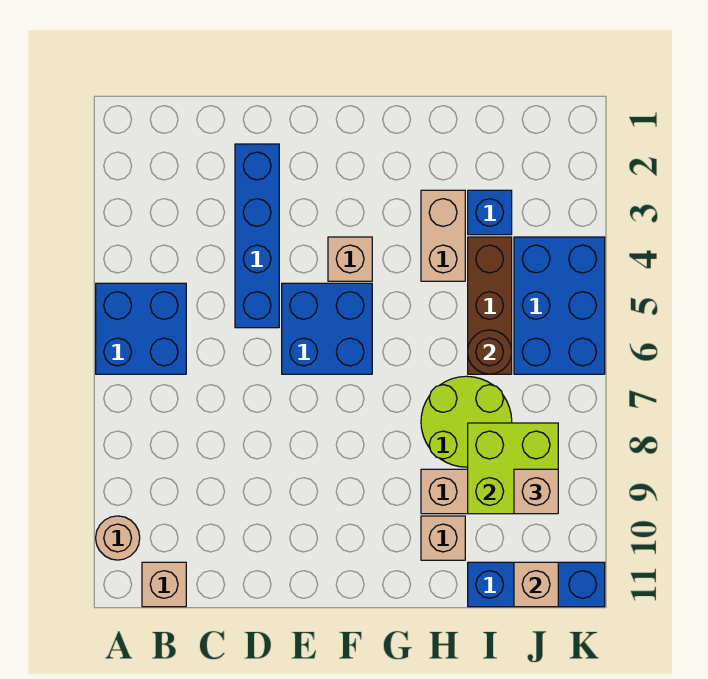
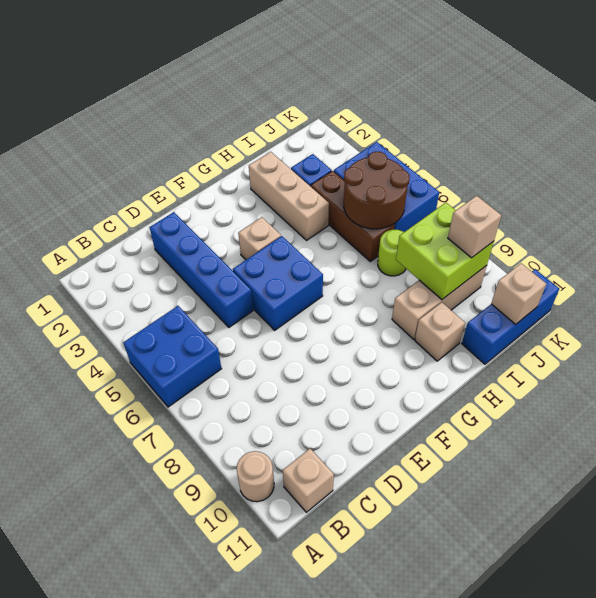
tan 1x2 brick [421,190,465,281] -> tan 1x3 brick [249,152,329,240]
lime 2x2 round brick [421,376,512,467] -> lime 1x1 round brick [378,230,406,276]
brown 1x1 round brick [468,330,512,374] -> brown 2x2 round brick [344,151,410,229]

